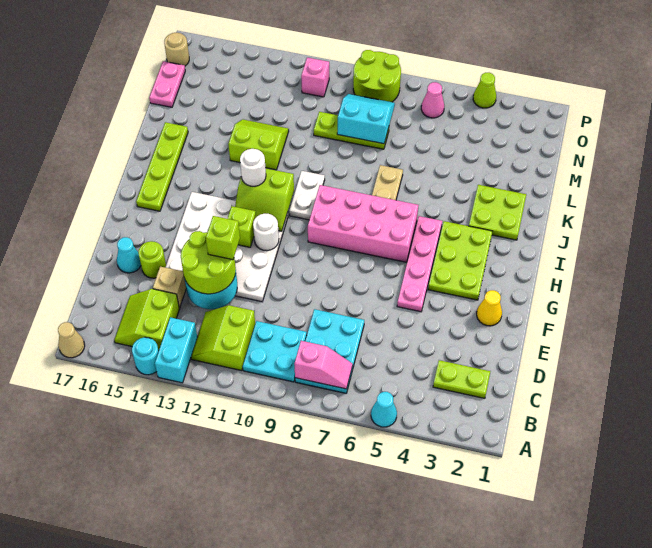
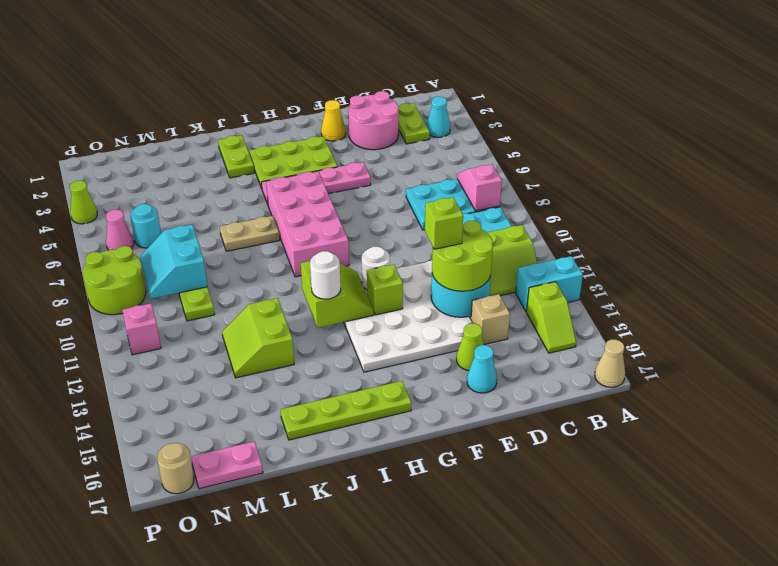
cyan 1x1 cone [371,392,397,427] -> cyan 1x1 cone moved to [426,96,450,137]
cyan 1x1 round brick [132,337,159,375] -> cyan 1x1 round brick moved to [130,204,161,248]
lime 2x2 slope [114,289,179,350] -> lime 1x2 slope [527,282,576,353]
none -> pink 2x2 round brick [348,91,399,150]
lime 1x1 round brick [138,241,166,278] -> lime 1x1 cone [456,323,483,371]
white 1x2 plate [289,171,325,220] -> none
lime 2x2 plate [469,185,526,240] -> lime 1x2 plate [218,135,254,178]

